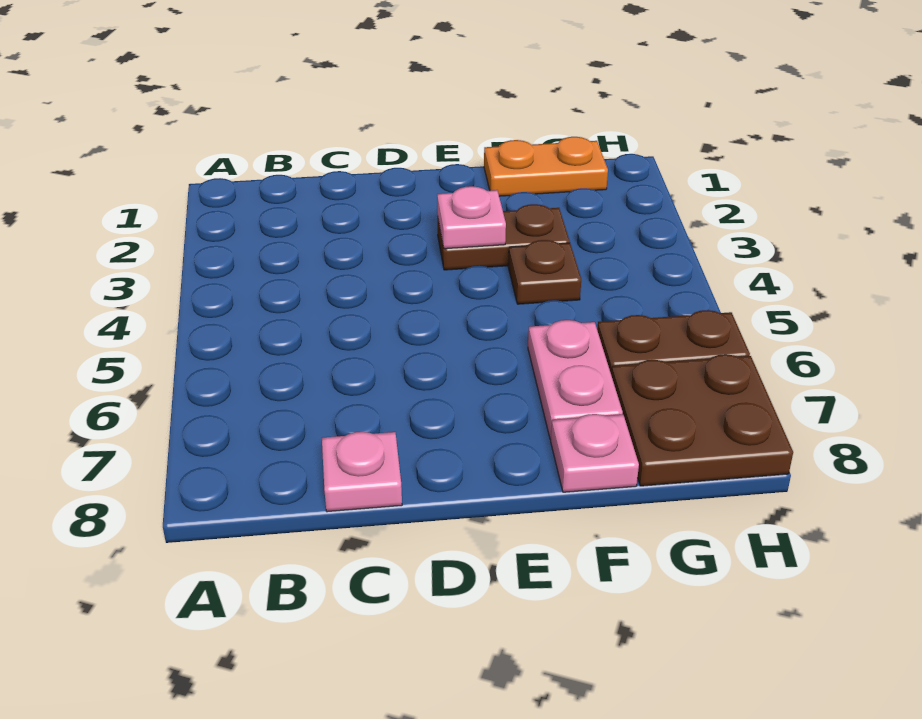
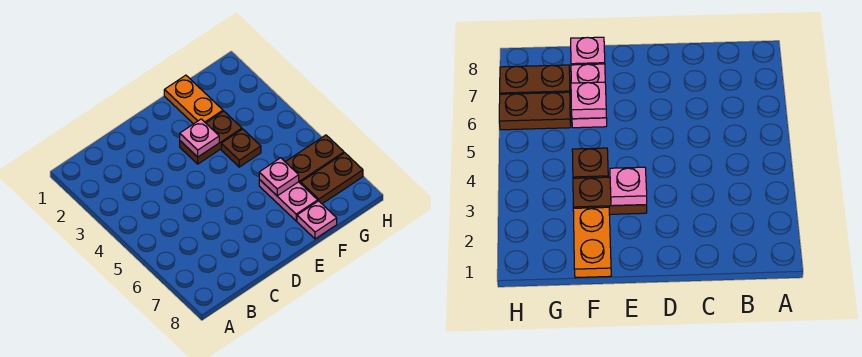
pink 1x1 plate [322,432,402,512] -> pink 1x1 plate moved to [259,158,299,196]
orange 1x2 plate [484,137,608,196] -> orange 1x2 plate turned to [164,75,223,124]
brown 2x2 plate [611,354,793,486] -> brown 1x2 plate [301,153,363,204]

